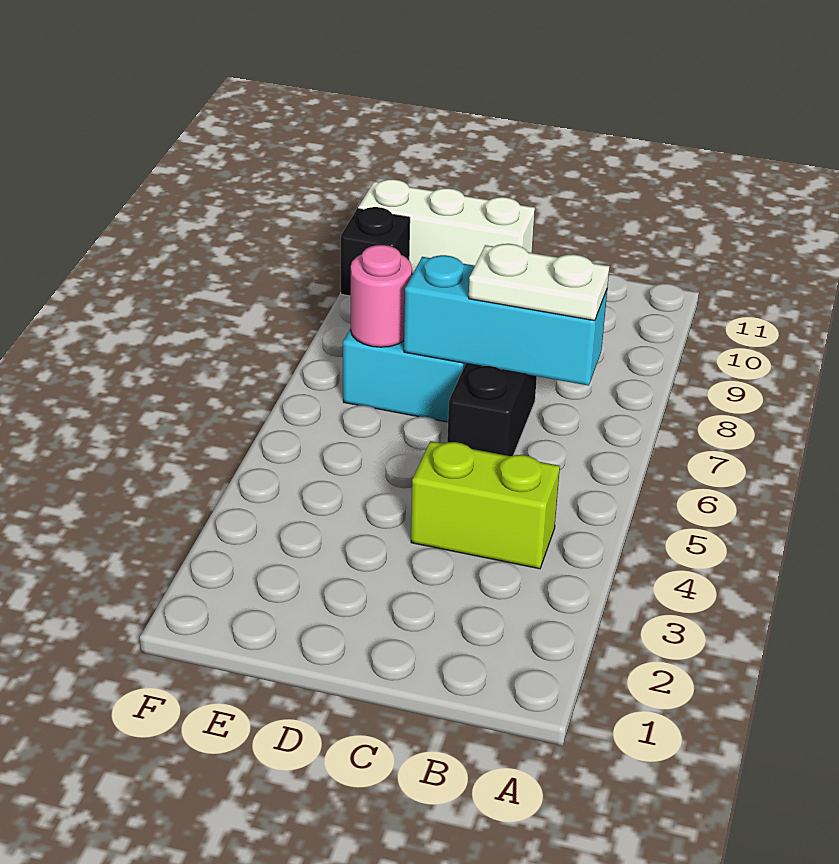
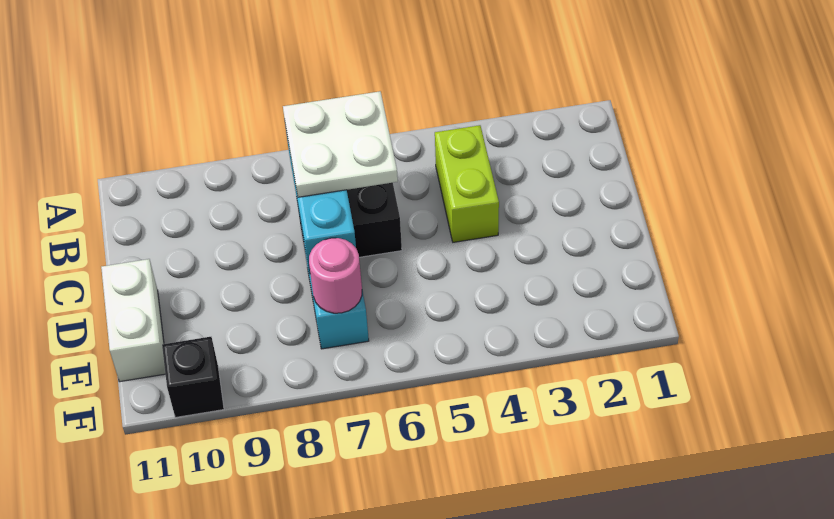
white 1x2 plate [469,244,610,321] -> white 2x2 plate [283,91,398,197]
white 1x3 brick [358,179,535,274] -> white 1x2 brick [101,259,165,382]

